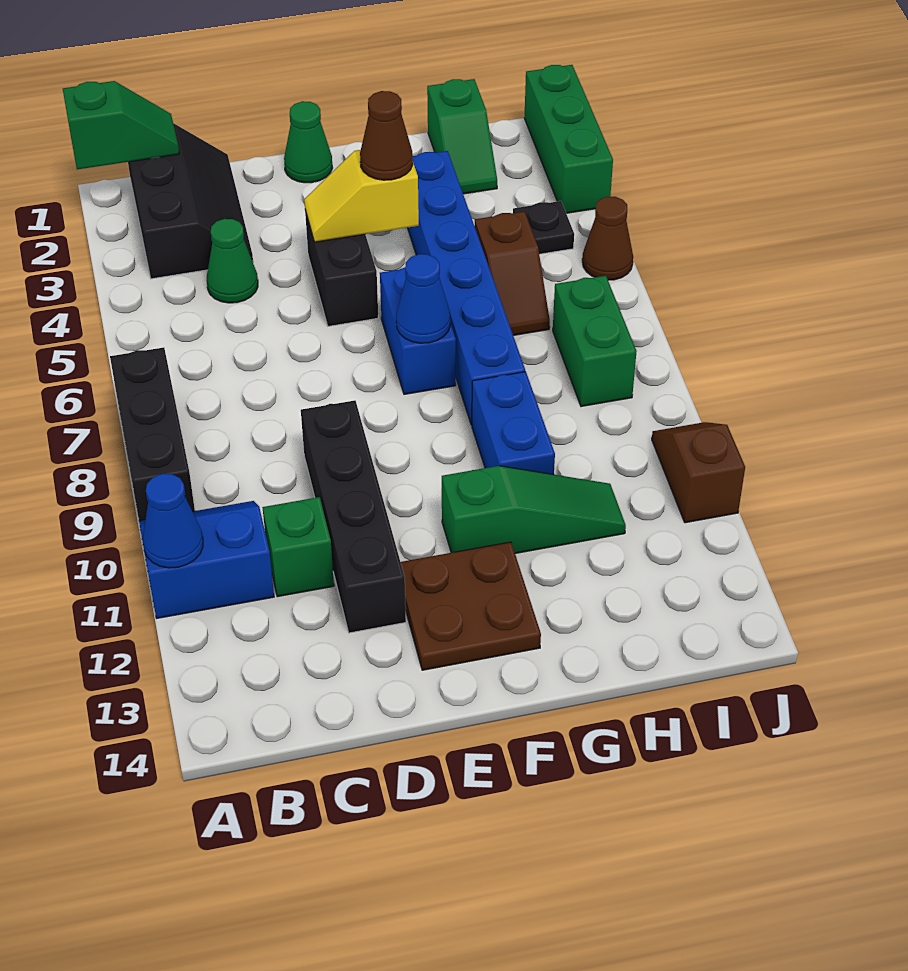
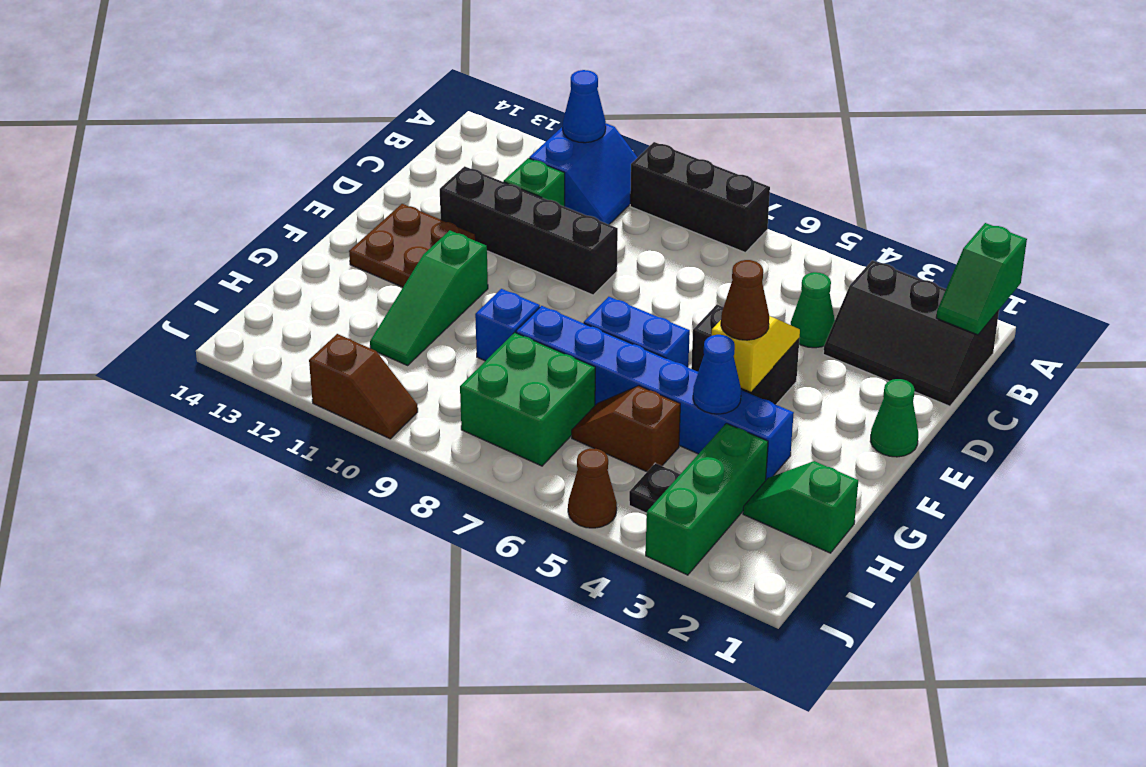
blue 1x1 cone [396,254,450,343] -> blue 1x1 cone moved to [693,335,741,414]
blue 1x2 brick [472,372,555,474] -> blue 1x1 brick [475,289,540,361]
green 1x2 brick [553,276,637,407] -> green 2x2 brick [460,332,595,466]
green 1x3 brick [524,65,613,213] -> green 1x3 brick turned to [646,423,768,575]

